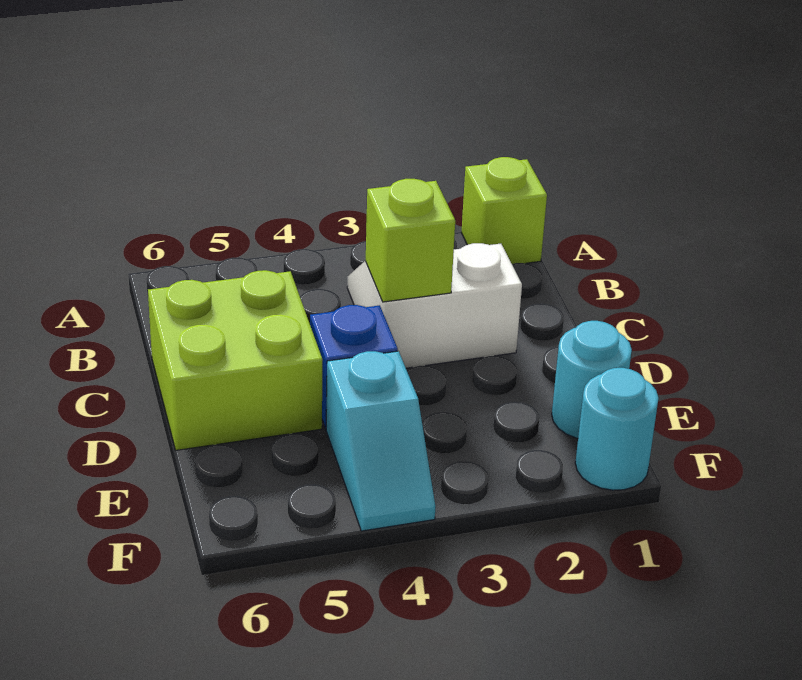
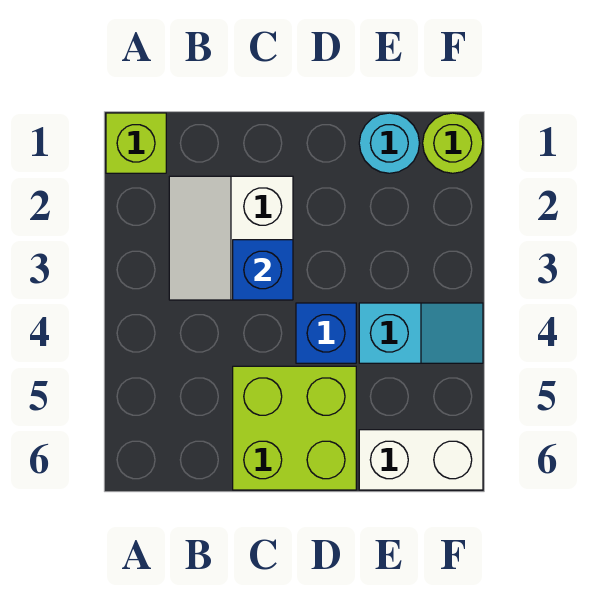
lime 1x1 brick [366,179,455,302] -> blue 1x1 brick [233,240,293,300]
none -> white 1x2 brick [359,430,483,490]
cyan 1x1 round brick [575,368,658,490] -> lime 1x1 round brick [423,113,483,173]

